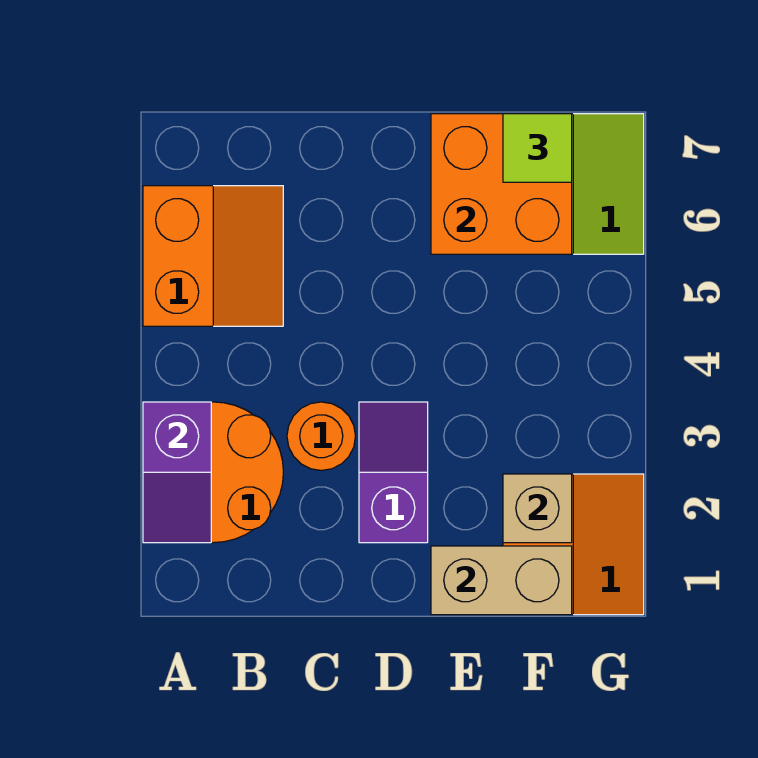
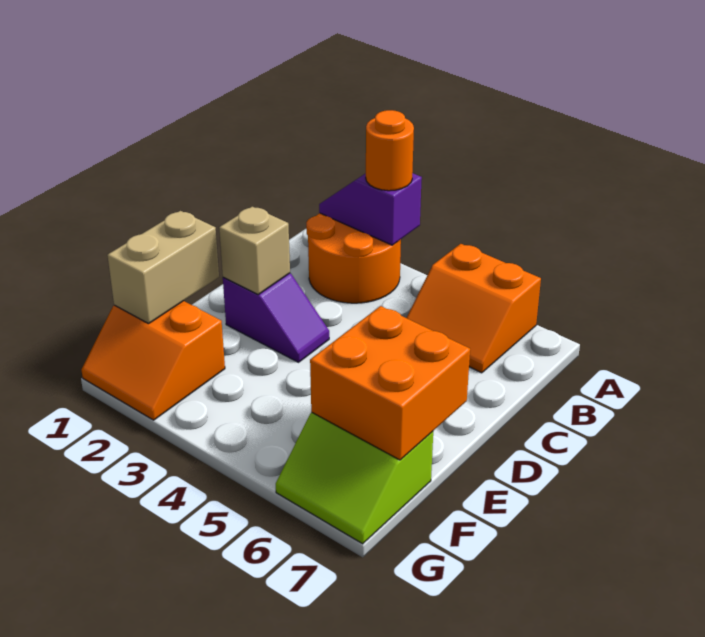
orange 1x1 round brick [287,402,356,471] -> orange 1x1 round brick moved to [366,110,414,191]
tan 1x1 brick [503,474,572,543] -> tan 1x1 brick moved to [219,207,290,294]
lime 1x1 tile [503,114,572,182] -> none

